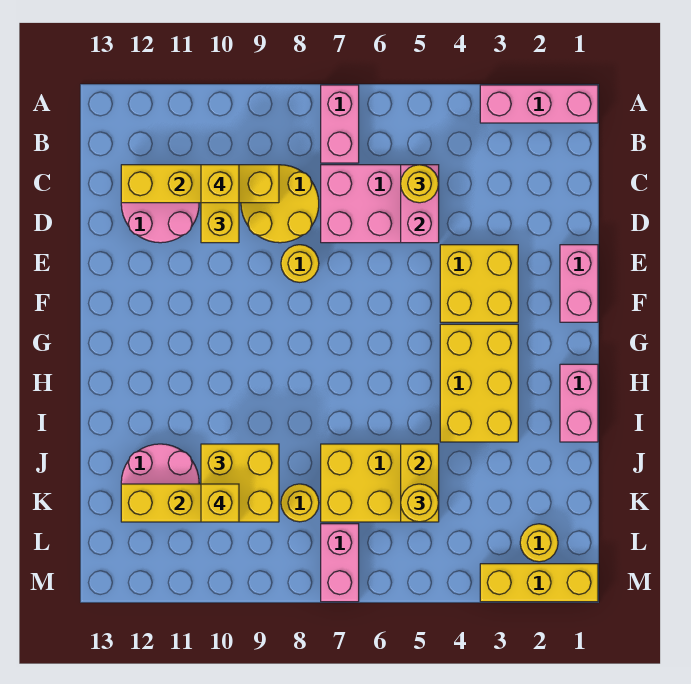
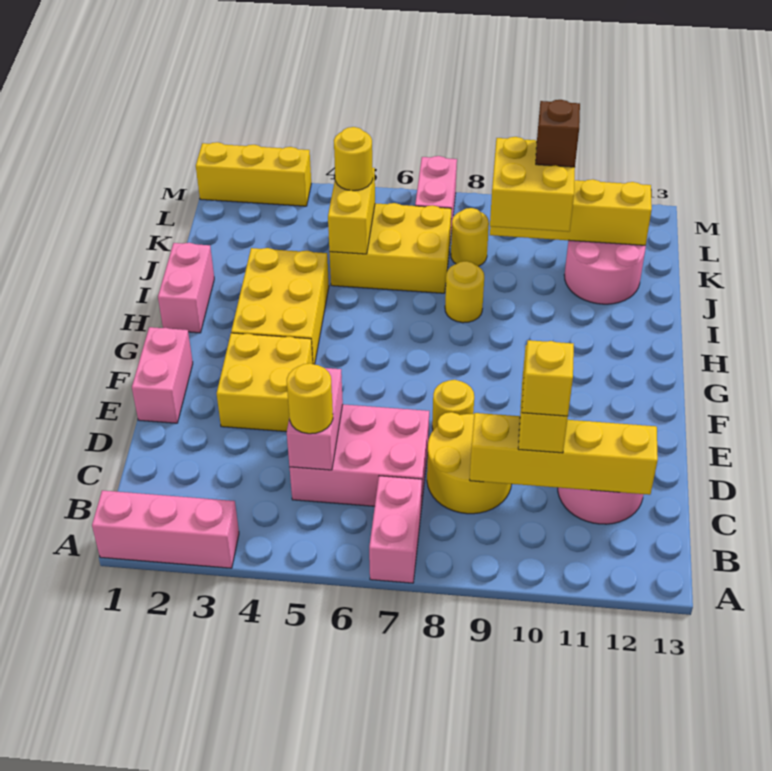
yellow 1x1 brick [201,484,239,522] -> brown 1x1 brick [536,100,580,167]
yellow 1x1 round brick [520,524,558,562] -> yellow 1x1 round brick moved to [445,261,484,323]

